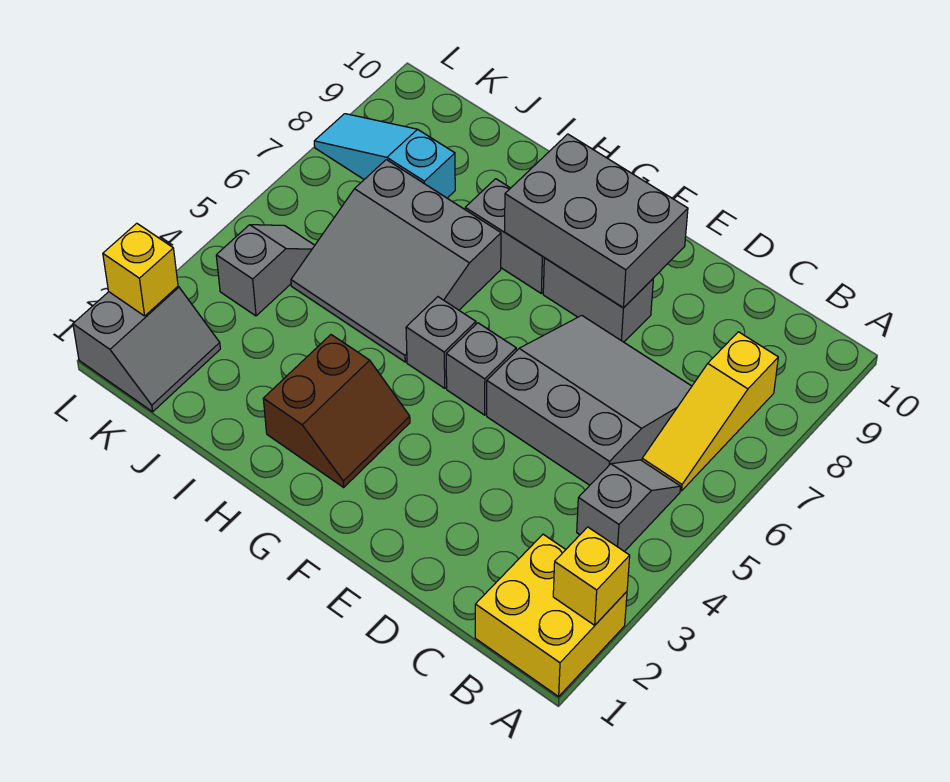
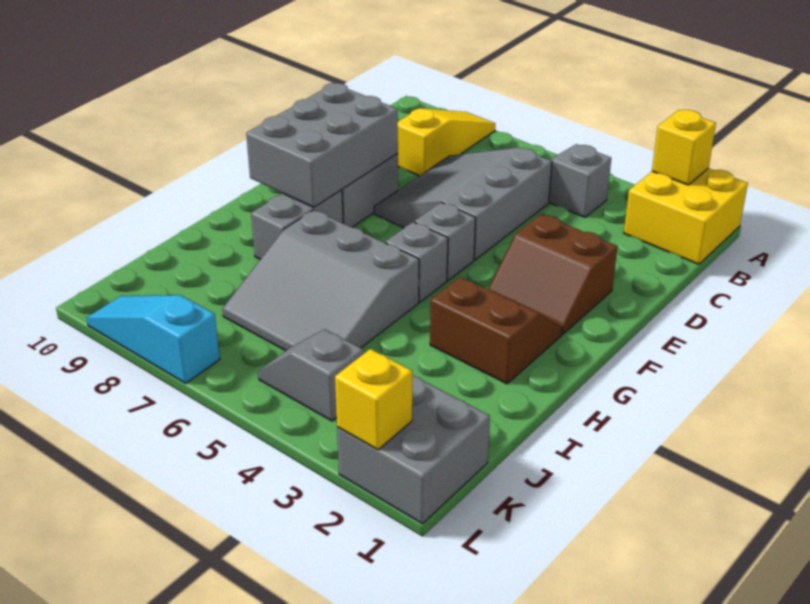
yellow 1x3 slope [642,332,778,491] -> yellow 1x3 slope turned to [398,108,496,176]
none -> brown 2x2 slope [488,214,618,335]
grey 3x3 slope [291,160,501,362] -> grey 3x3 slope turned to [222,210,419,351]
cyan 1x3 slope [314,114,455,198] -> cyan 1x3 slope turned to [87,295,220,383]
grey 2x2 slope [73,287,220,412] -> grey 2x2 brick [337,375,490,524]

